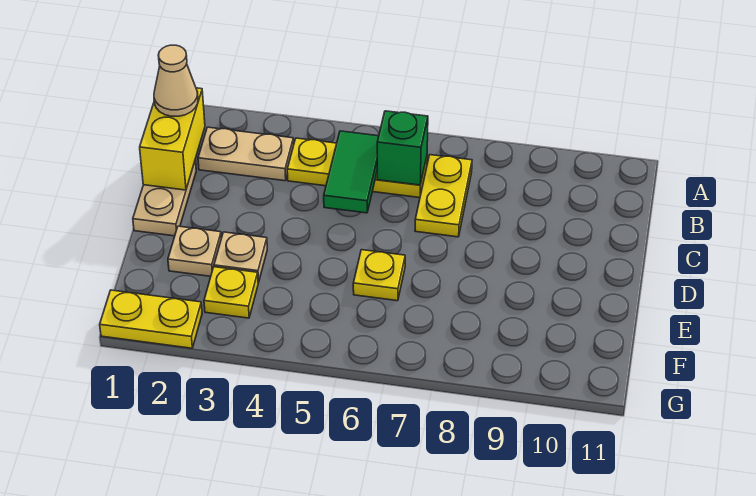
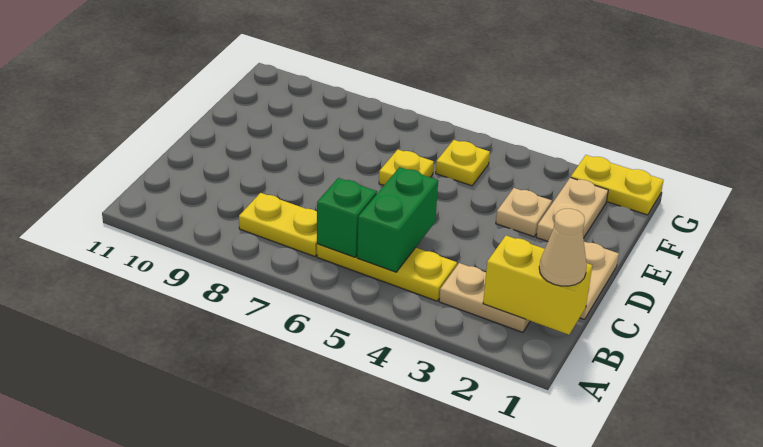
yellow 1x2 brick [140,88,205,190] -> yellow 1x2 brick turned to [483,236,592,335]
green 1x2 tile [324,131,379,213] -> green 1x2 brick [357,167,438,272]
yellow 1x2 plate [415,155,472,237] -> yellow 1x2 plate turned to [239,193,317,257]
tan 1x1 plate [168,226,222,276] -> tan 1x2 plate [536,177,608,241]
yellow 1x1 plate [204,267,258,318] -> yellow 1x1 plate moved to [436,140,490,186]

